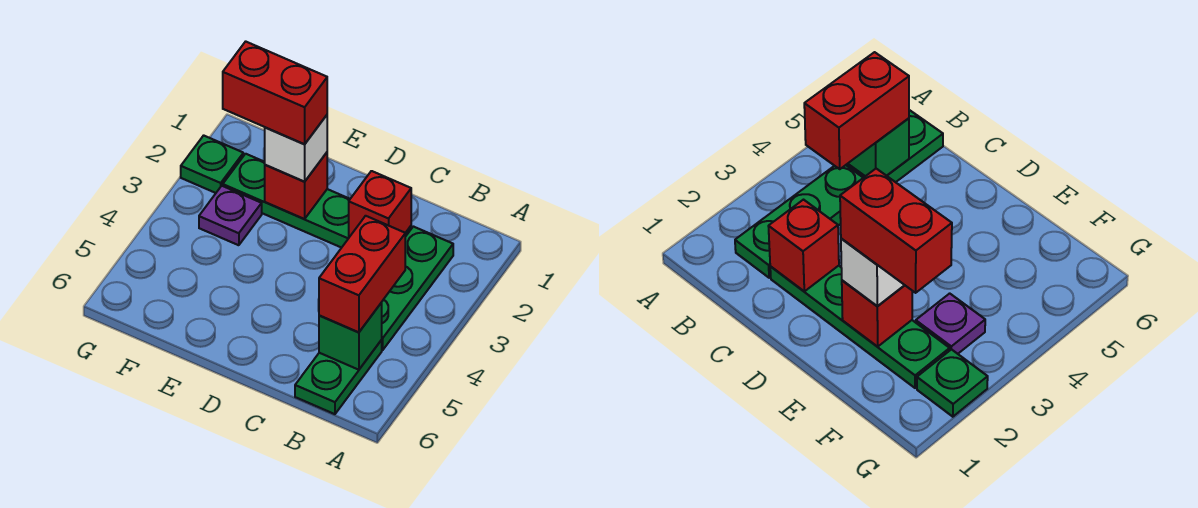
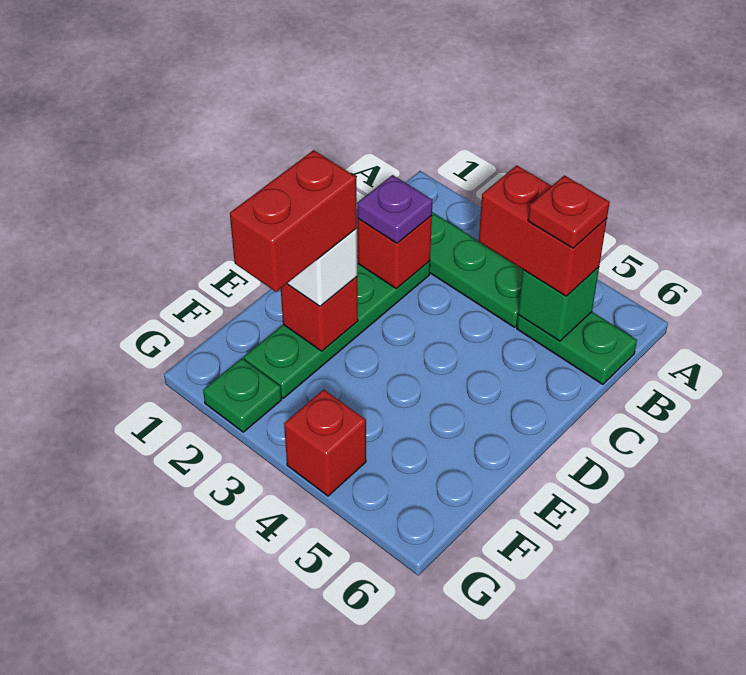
none -> red 1x1 plate [528,175,610,248]
purple 1x1 plate [199,186,262,245] -> purple 1x1 plate moved to [357,175,433,243]
none -> red 1x1 brick [284,389,366,496]

